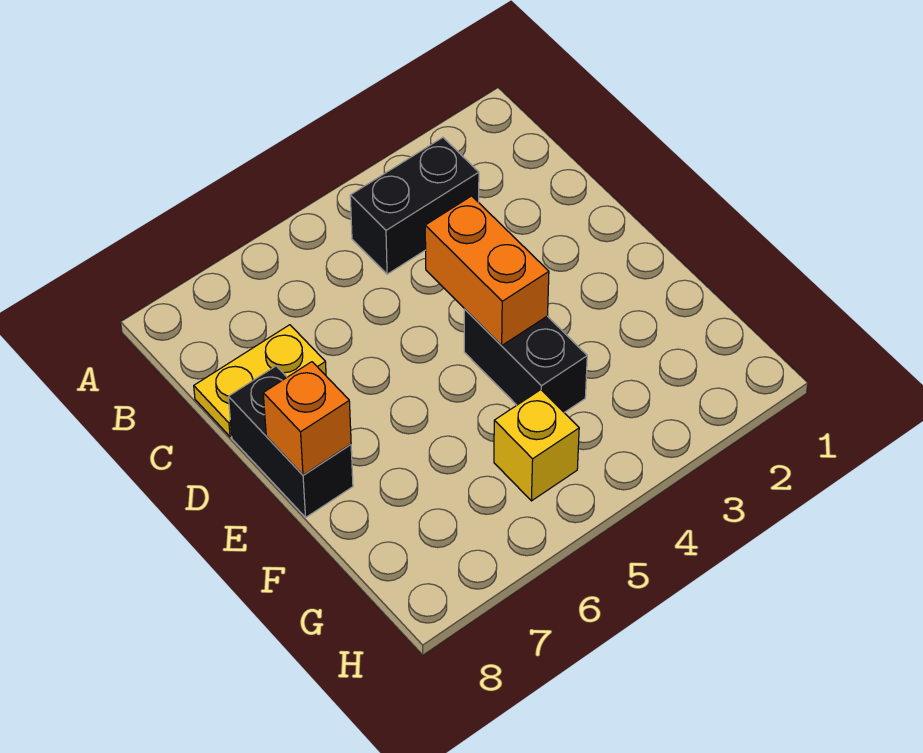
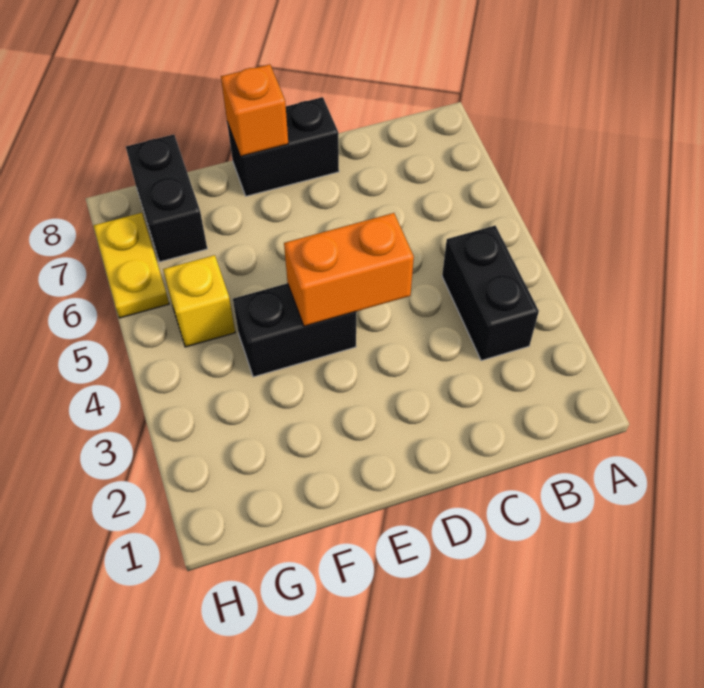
yellow 1x2 plate [194,325,326,437] -> yellow 1x2 plate moved to [94,213,169,318]
none -> black 1x2 brick [126,135,207,262]

